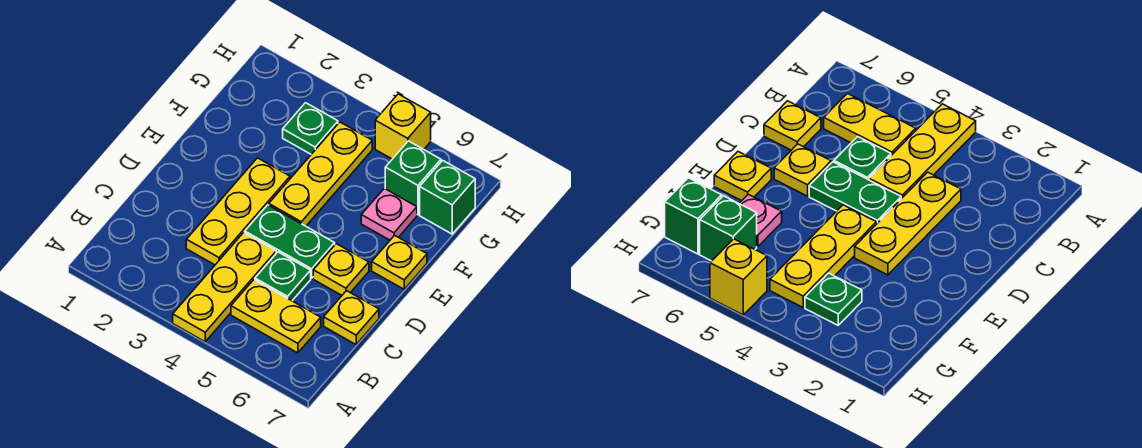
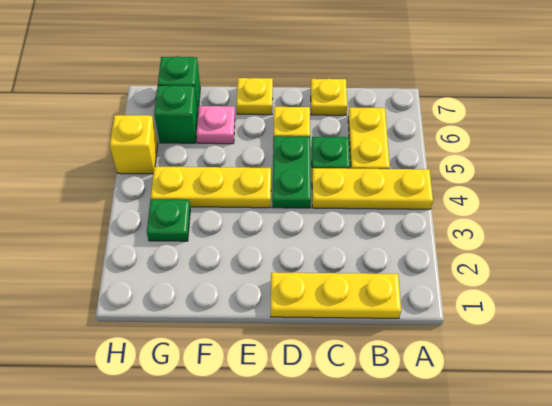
yellow 1x3 plate [186,158,290,265] -> yellow 1x3 plate moved to [271,272,401,318]

